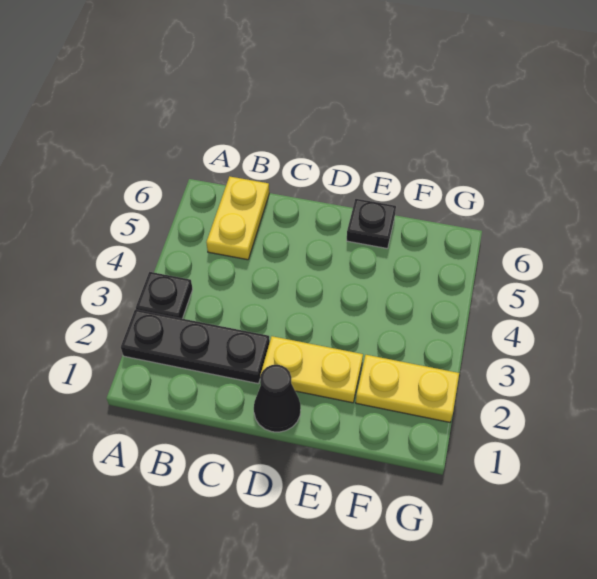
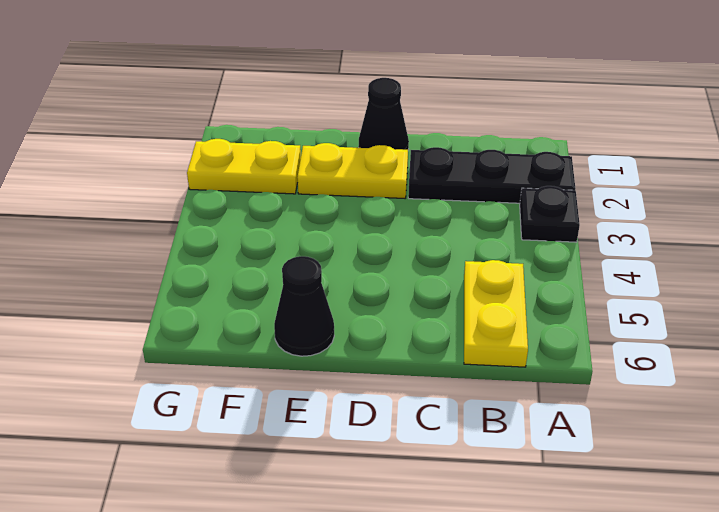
black 1x1 plate [347,199,396,248] -> black 1x1 cone [274,256,334,356]

